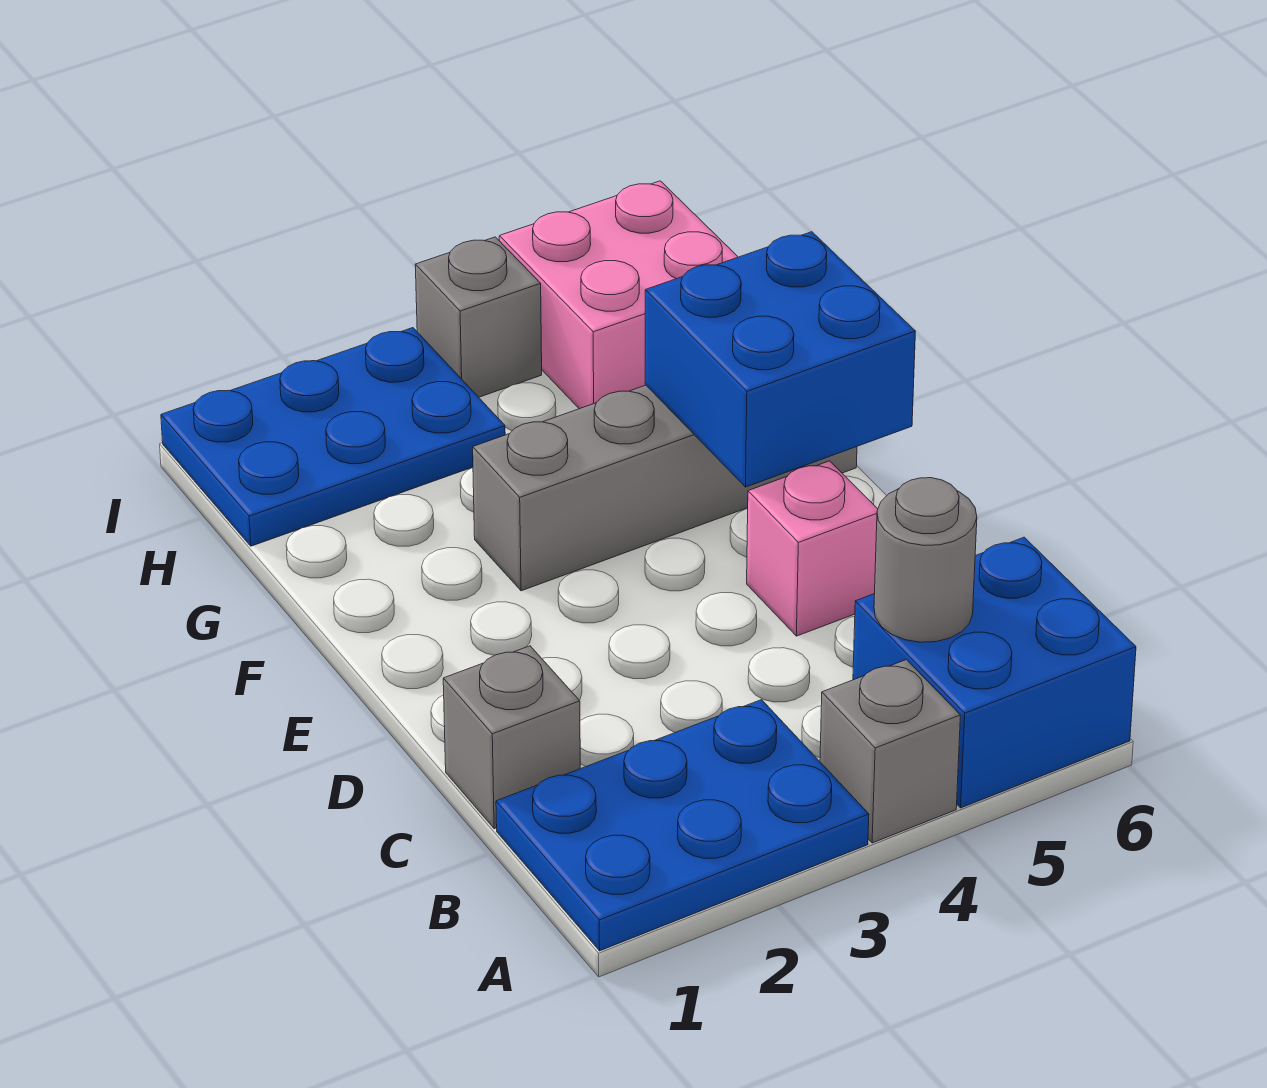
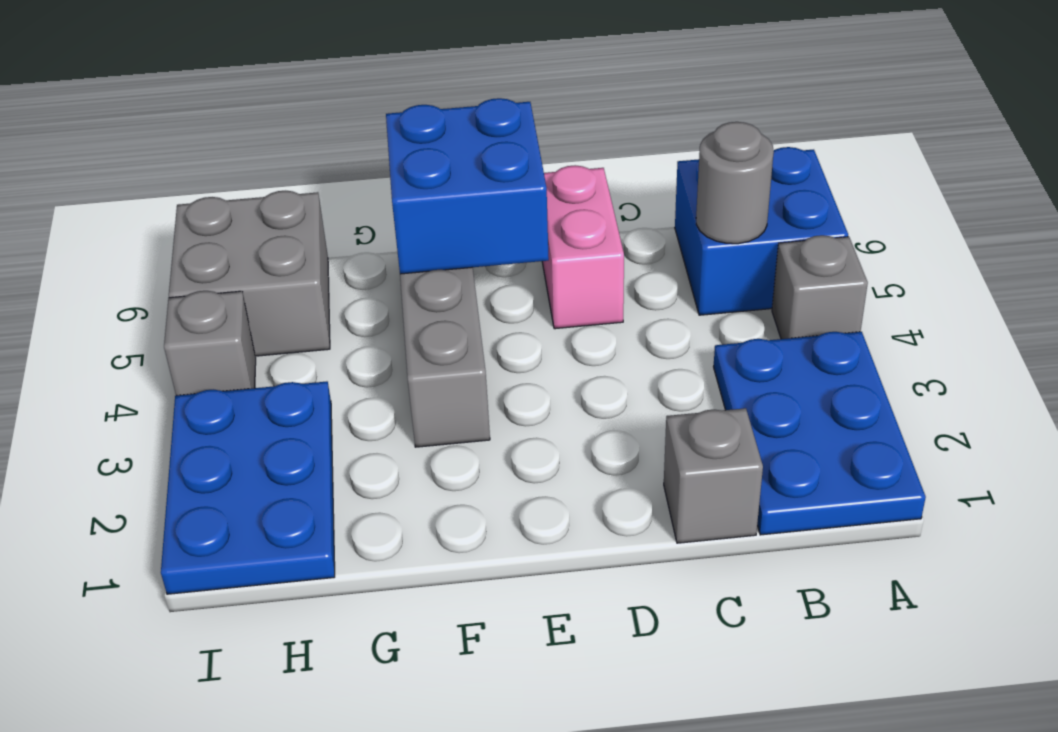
pink 1x1 brick [747,461,878,636] -> pink 1x2 brick [542,165,624,329]
pink 2x2 brick [499,181,738,409] -> grey 2x2 brick [169,191,330,356]

